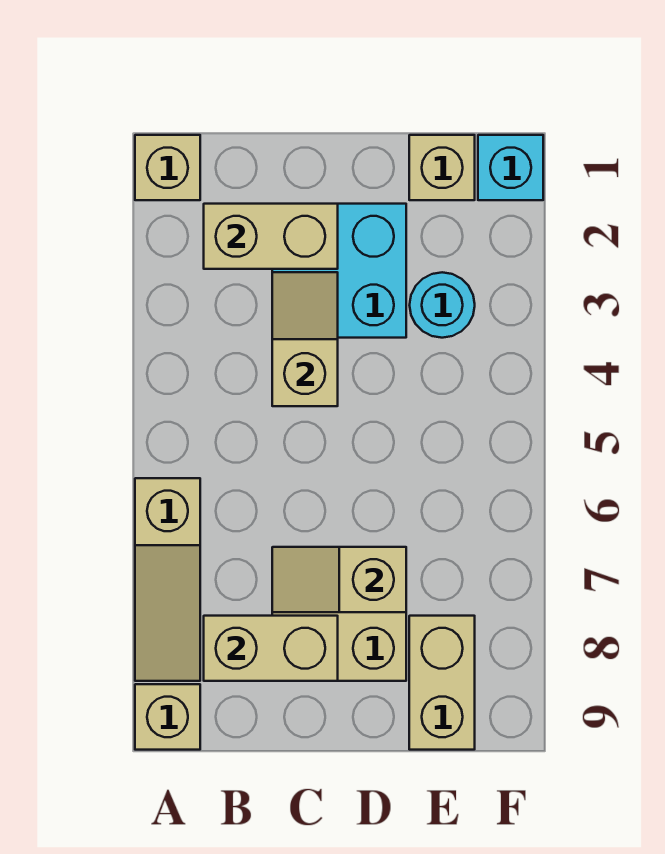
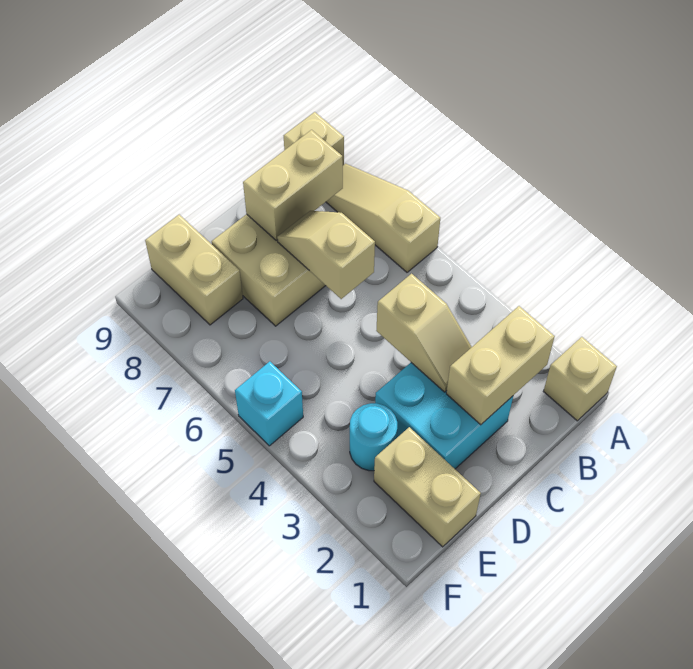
tan 1x2 slope [272,547,406,612] -> tan 1x2 slope turned to [277,211,375,299]
tan 1x1 brick [409,135,475,200] -> tan 1x2 brick [374,427,481,547]
cyan 1x1 brick [478,135,543,200] -> cyan 1x1 brick moved to [235,362,303,446]

